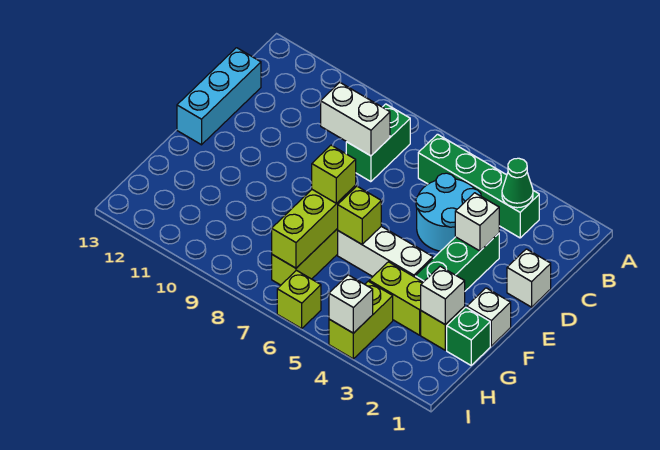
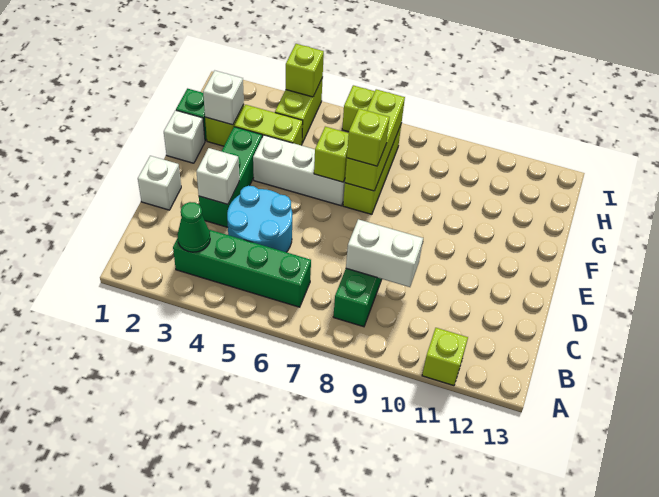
none -> lime 1x1 brick [422,328,468,386]
cyan 1x3 brick [177,48,261,145] -> none
white 1x1 brick [329,275,373,333] -> lime 1x1 brick [286,44,324,97]

